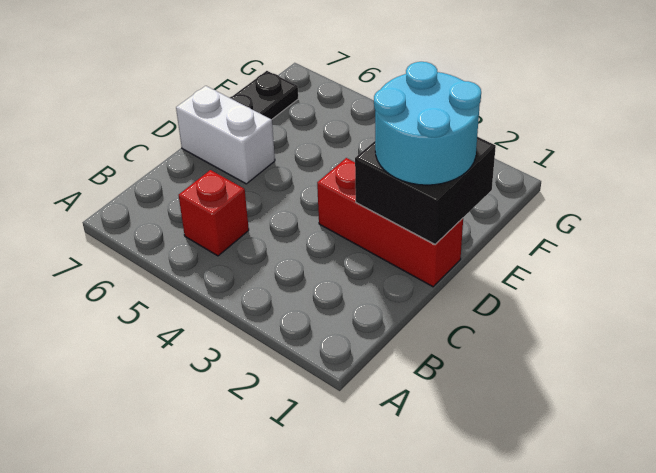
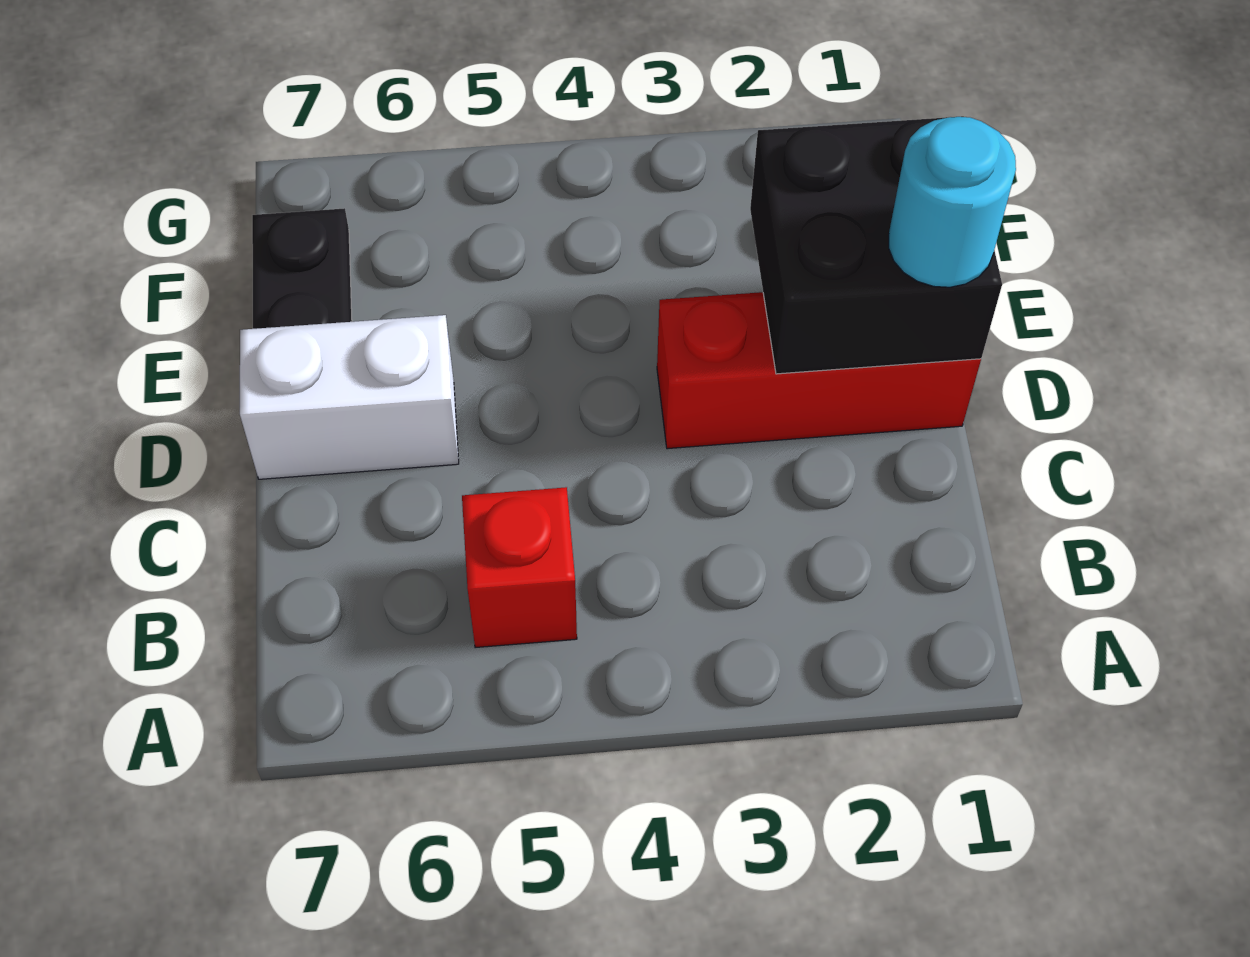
cyan 2x2 round brick [374,62,481,185] -> cyan 1x1 round brick [889,117,1016,287]

